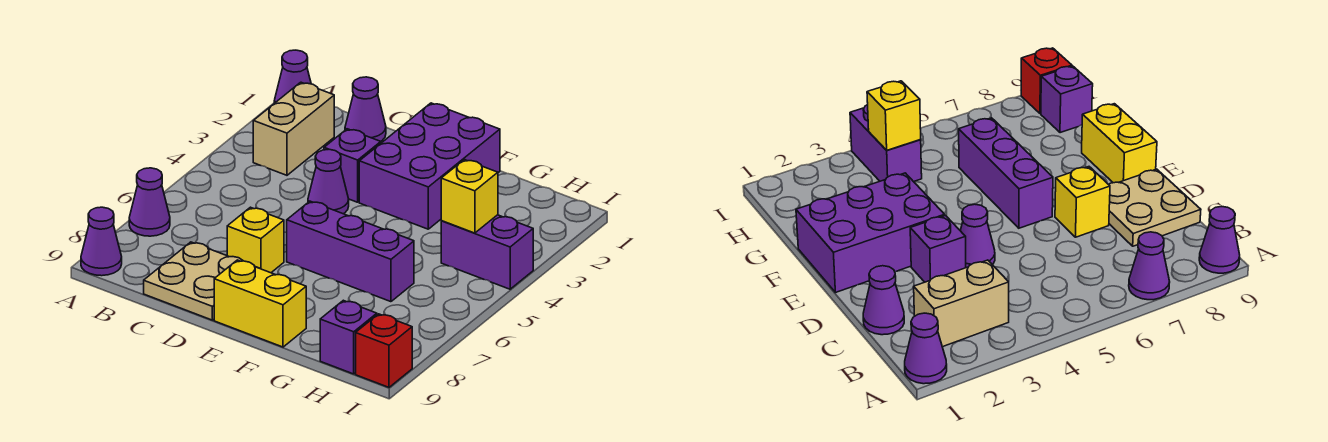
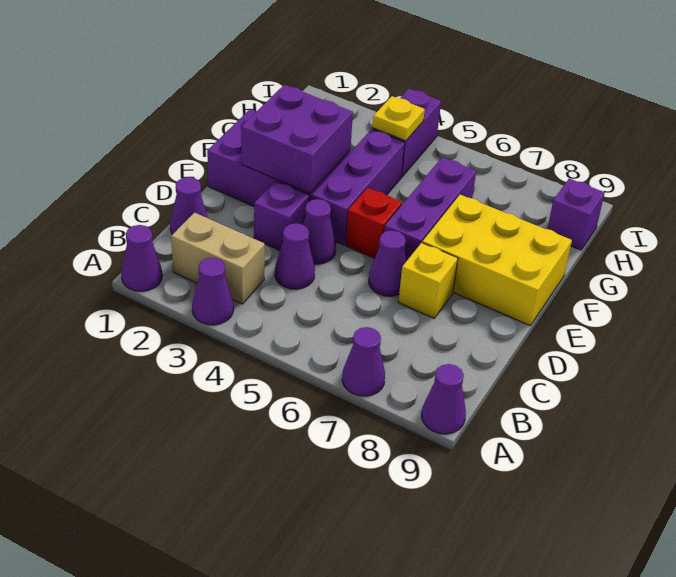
none -> purple 1x1 cone [192,258,234,325]
none -> purple 1x1 cone [275,223,315,289]
tan 2x2 plate [144,242,258,320] -> none
none -> purple 1x1 cone [369,230,406,296]
none -> purple 2x2 brick [241,85,353,193]
none -> purple 1x3 brick [312,129,405,245]
yellow 1x2 brick [214,260,306,347] -> yellow 2x3 brick [422,195,572,325]
yellow 1x1 brick [441,160,498,233] -> yellow 1x1 plate [373,96,425,141]
red 1x1 brick [356,314,412,387] -> red 1x1 brick moved to [346,188,402,258]

